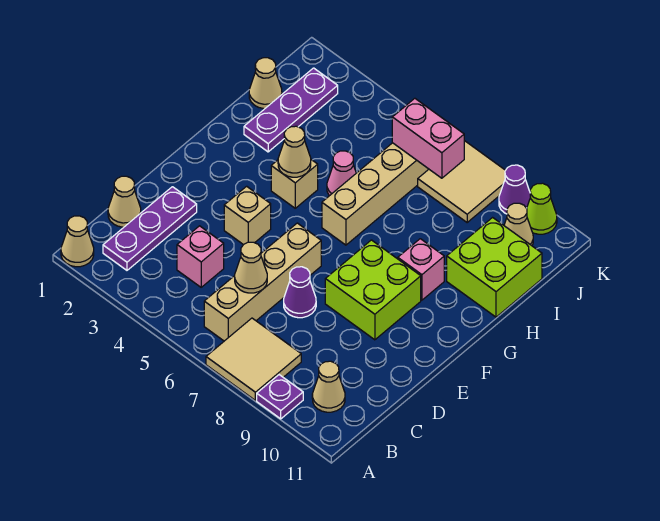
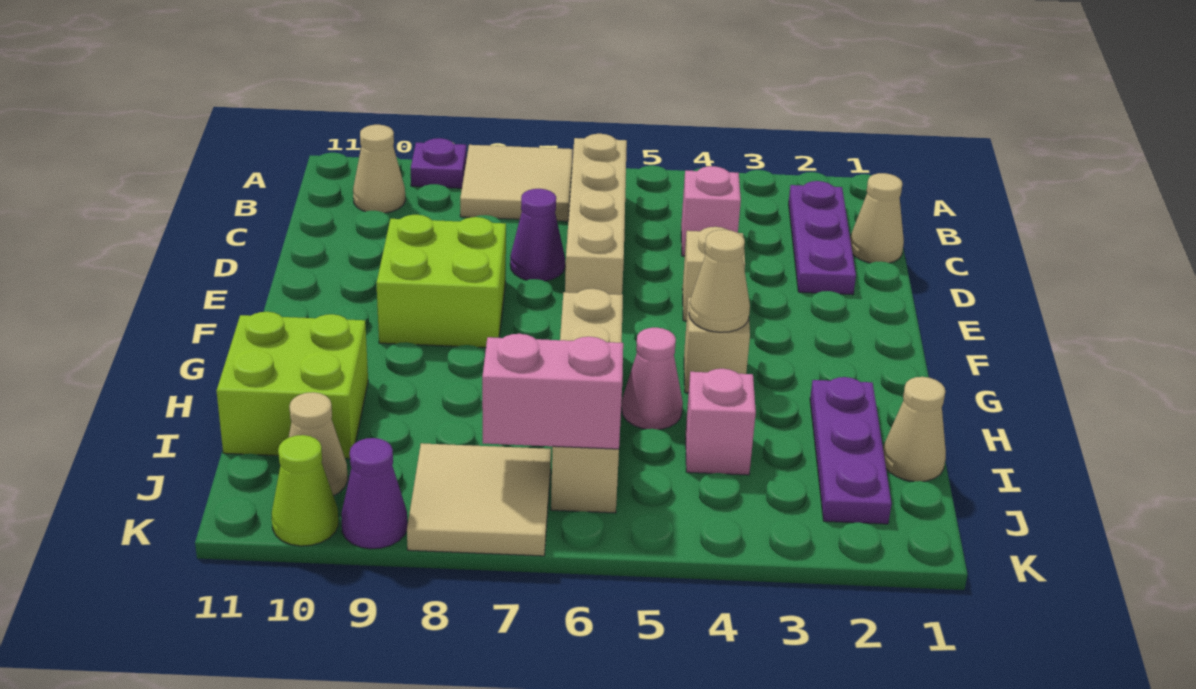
tan 1x1 cone [61,216,94,267] -> none
tan 1x1 cone [235,242,267,293] -> none
pink 1x1 brick [398,239,444,300] -> pink 1x1 brick moved to [686,369,756,475]

